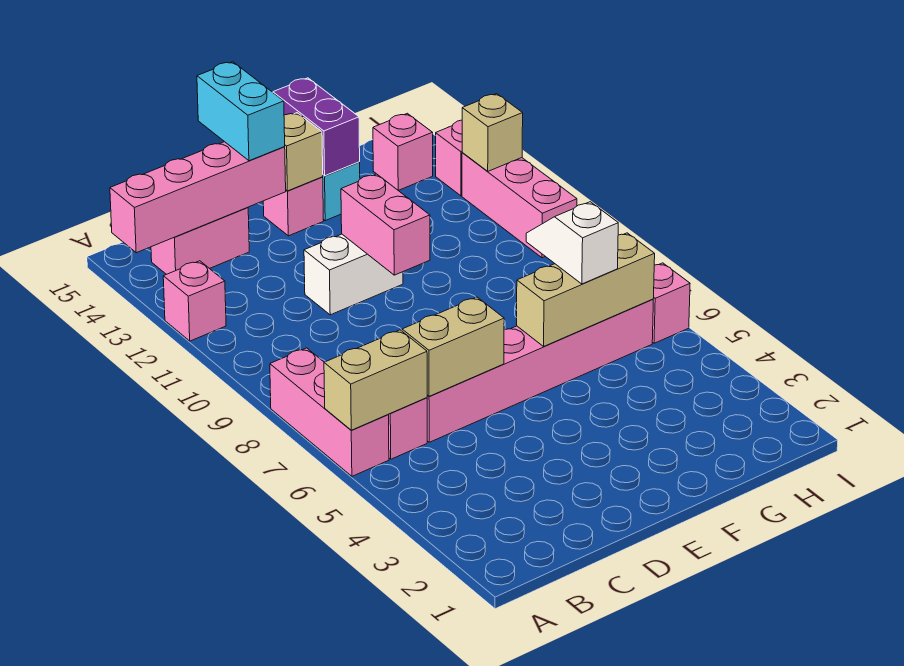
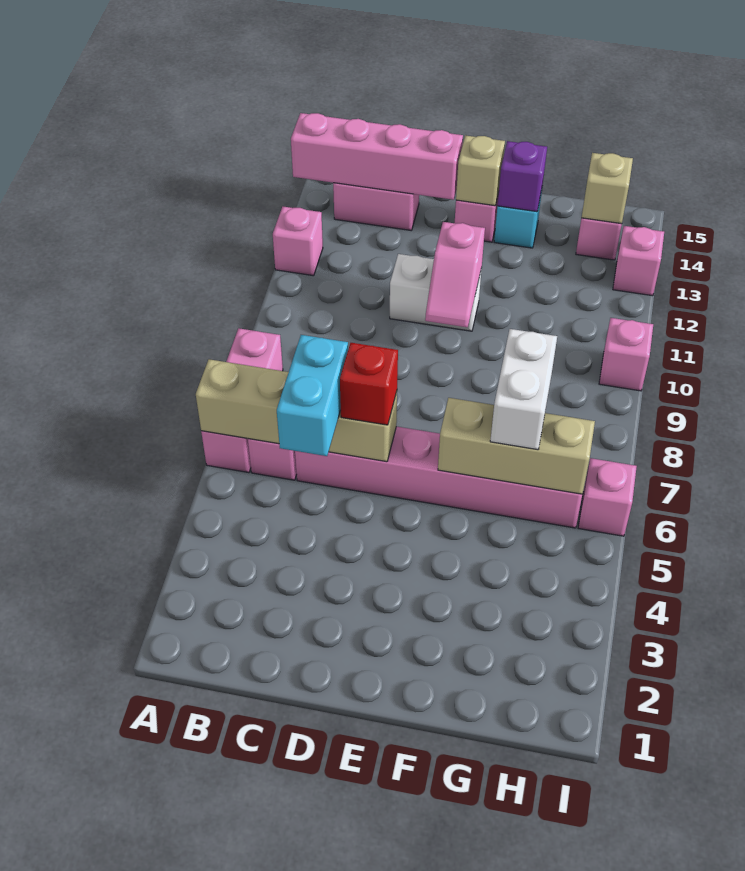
none -> red 1x1 brick [340,343,398,425]
cyan 1x2 brick [197,62,285,161] -> cyan 1x2 brick moved to [277,335,348,456]
pink 1x2 brick [341,174,430,275] -> pink 1x2 slope [425,222,485,327]
purple 1x2 brick [273,78,360,176] -> purple 1x1 brick [498,141,547,212]
white 1x2 slope [526,202,618,284] -> white 1x2 brick [490,329,557,450]
pink 1x3 brick [462,153,577,258] -> pink 1x1 brick [599,318,653,391]
tan 1x1 brick [462,94,523,171] -> tan 1x1 brick moved to [582,153,633,224]

